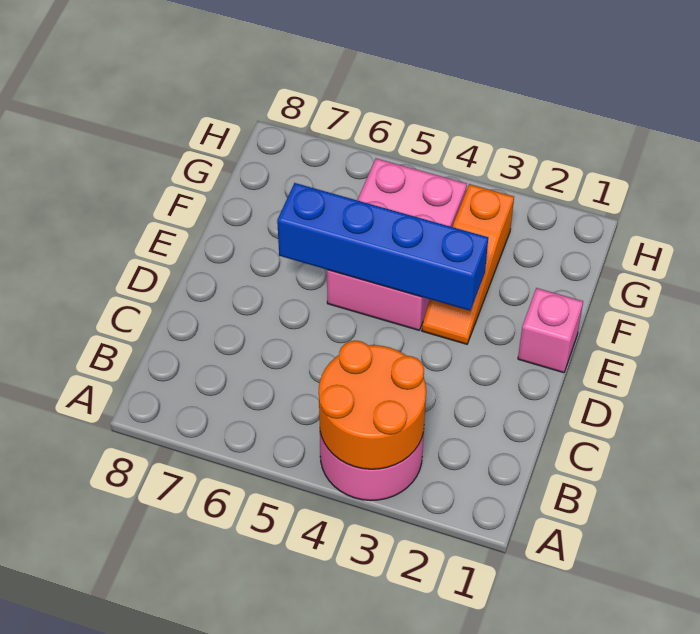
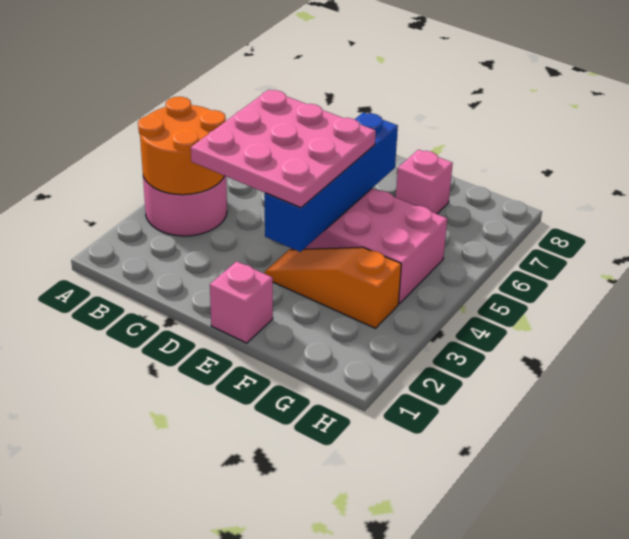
none -> pink 3x3 plate [191,90,376,208]
none -> pink 1x1 brick [396,150,453,214]

